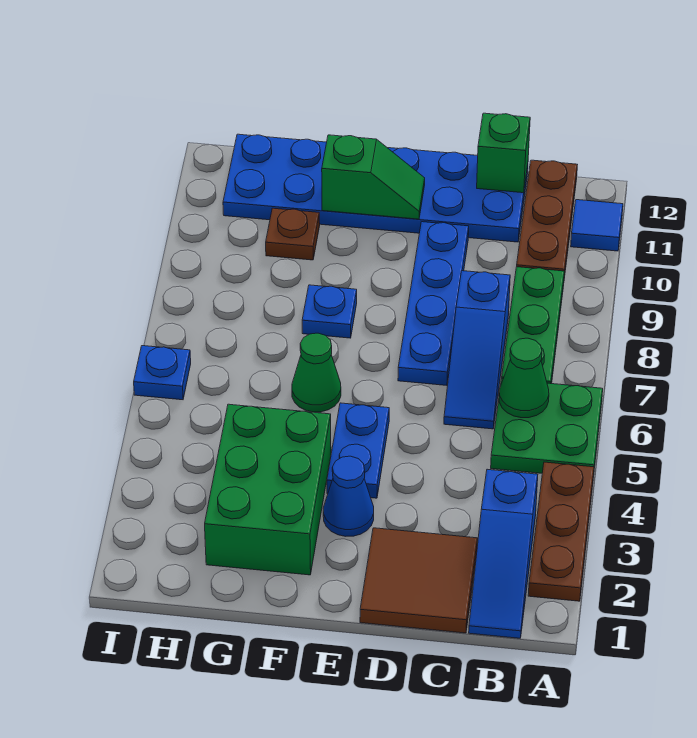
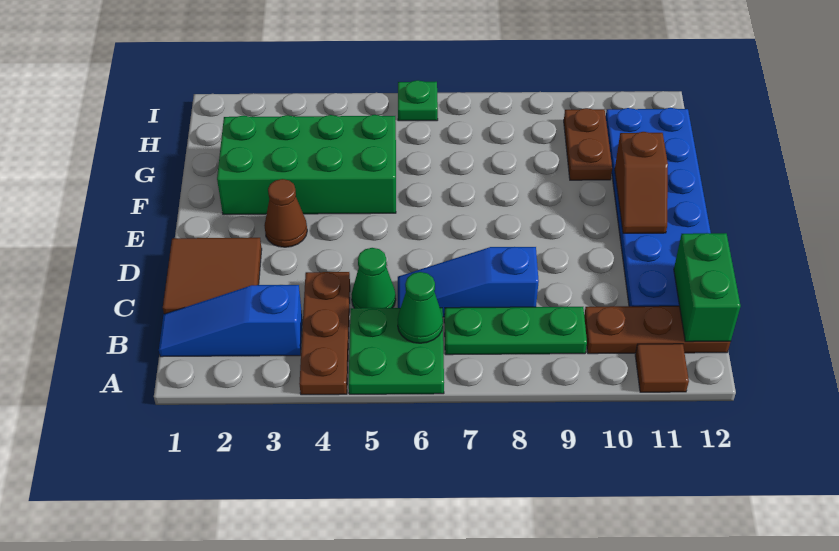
brown 1x3 plate [528,462,594,601] -> brown 1x3 plate turned to [299,272,350,395]
blue 1x1 tile [571,200,623,251] -> brown 1x1 tile [635,344,689,392]
green 1x1 brick [477,113,530,193] -> green 1x2 brick [674,233,741,342]
blue 1x4 plate [398,222,469,385] -> none
blue 1x1 cone [323,456,374,536] -> brown 1x1 cone [264,179,307,247]
blue 1x2 plate [327,403,389,498] -> none
green 1x2 slope [322,135,425,219] -> brown 1x2 slope [615,132,668,233]
green 2x3 brick [205,404,331,575] -> green 2x4 brick [217,115,396,214]
green 1x1 cone [292,333,341,412] -> green 1x1 cone moved to [351,248,396,308]
blue 1x1 plate [302,285,357,338] -> none
brown 1x1 plate [266,208,320,260] -> brown 1x2 plate [564,108,612,180]
blue 1x1 plate [134,346,191,400] -> green 1x1 plate [398,80,438,121]

